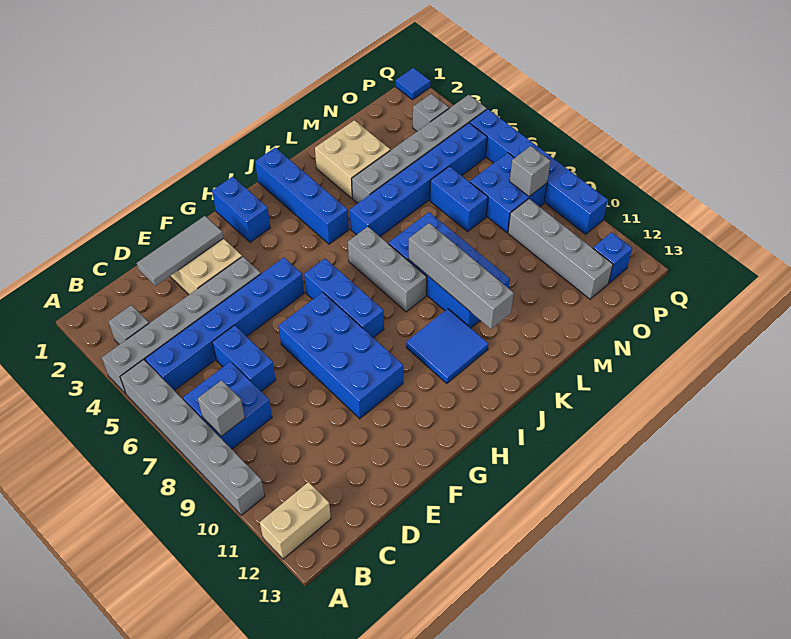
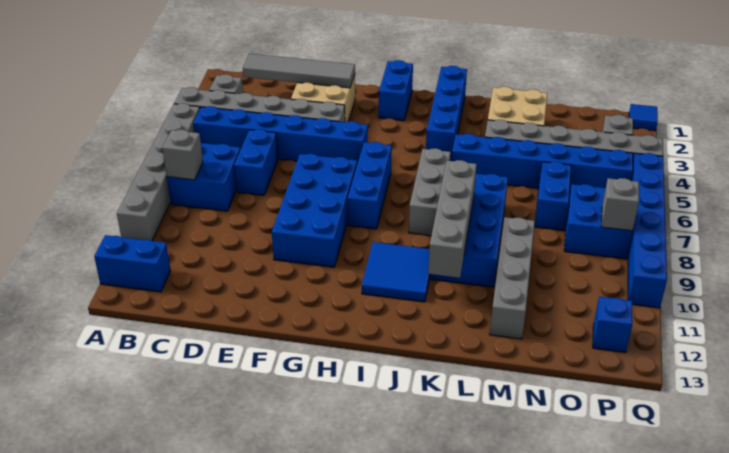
tan 1x2 brick [260,482,331,559] -> blue 1x2 brick [94,235,171,292]
grey 1x3 tile [137,216,223,286] -> grey 1x4 tile [243,54,355,88]
grey 1x4 brick [508,199,613,299] -> grey 1x4 brick moved to [490,217,535,339]

